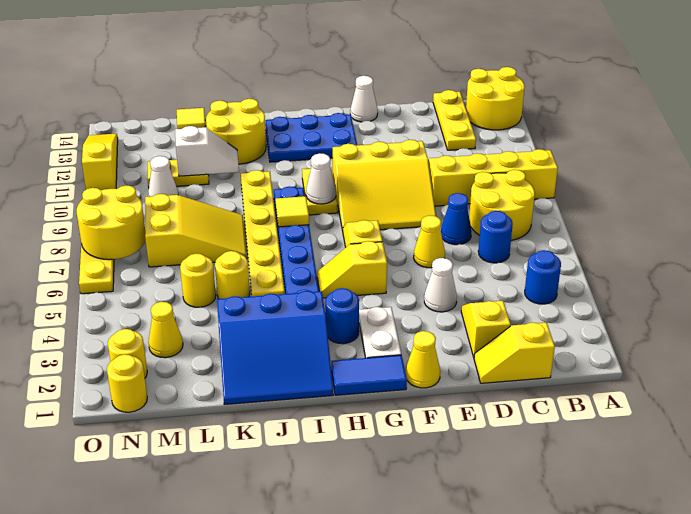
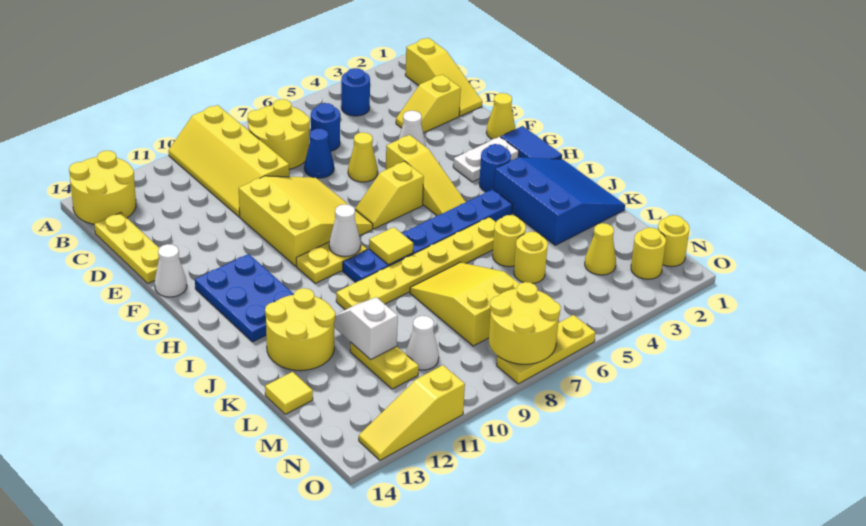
yellow 1x2 slope [474,323,555,383] -> yellow 1x3 slope [405,38,482,116]
yellow 1x3 plate [433,90,476,150] -> yellow 1x3 plate turned to [94,213,159,283]
yellow 1x2 slope [317,241,387,298] -> yellow 1x3 slope [386,135,465,216]

